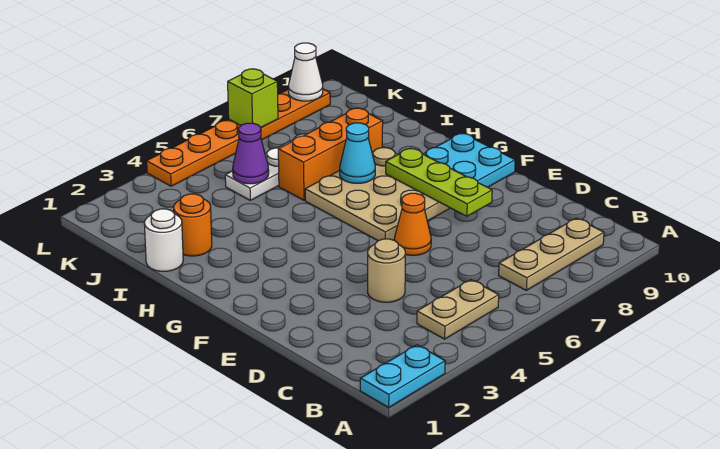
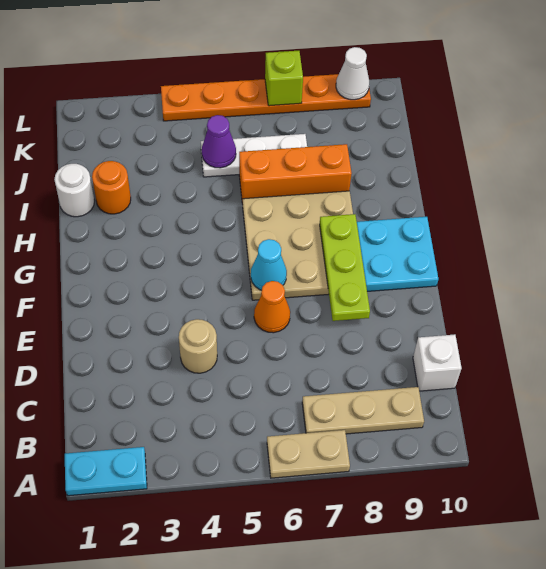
tan 1x2 plate [417,280,499,339] -> tan 1x2 plate moved to [267,430,350,478]
none -> white 1x1 brick [413,334,462,391]
cyan 1x1 cone [340,123,375,183] -> cyan 1x1 cone moved to [251,239,287,290]

